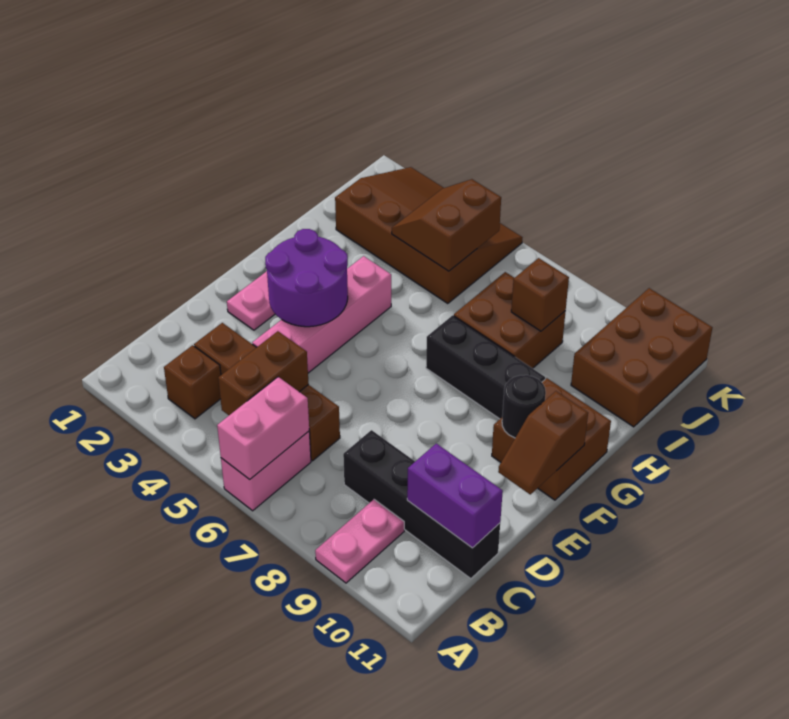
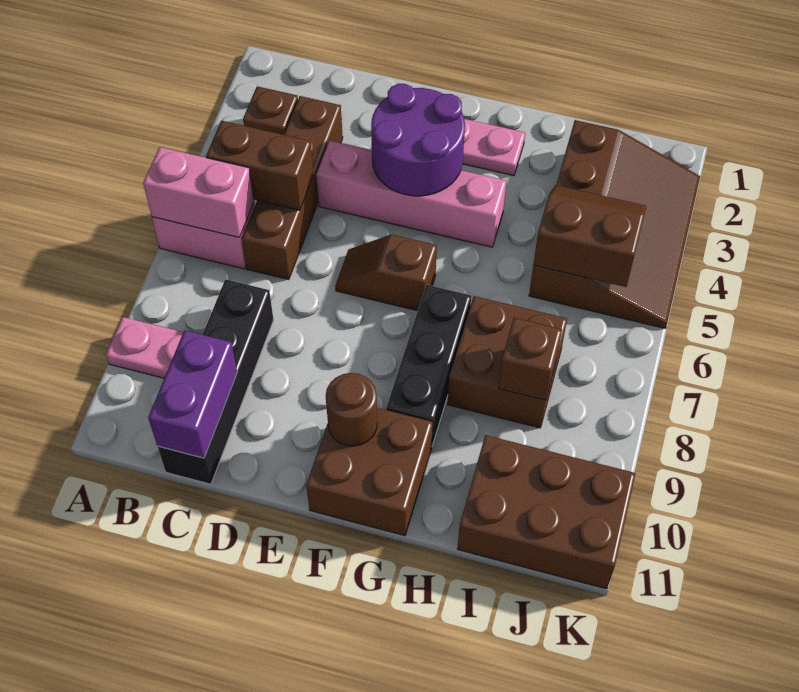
brown 1x2 slope [498,391,588,494] -> brown 1x2 slope moved to [335,234,437,311]
black 1x1 round brick [502,375,546,438] -> brown 1x1 round brick [326,373,377,446]

